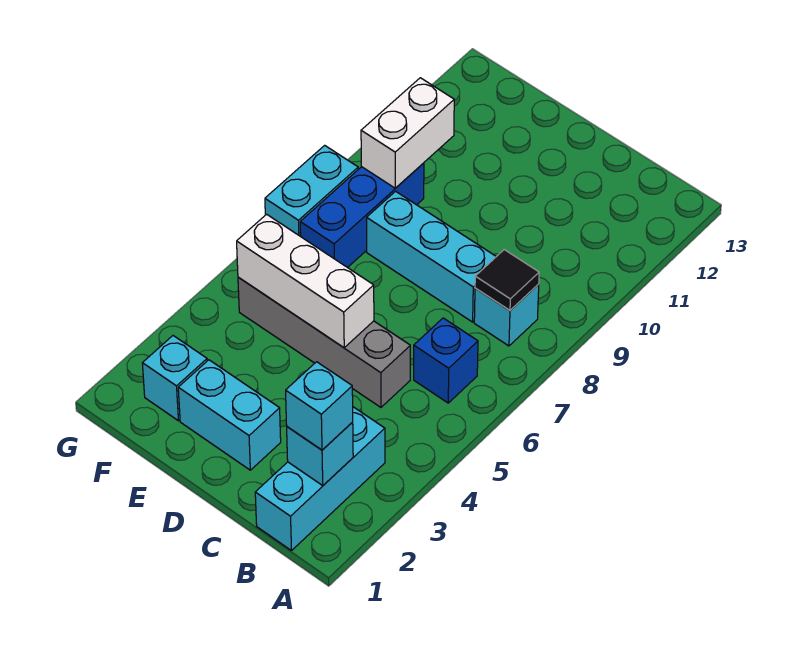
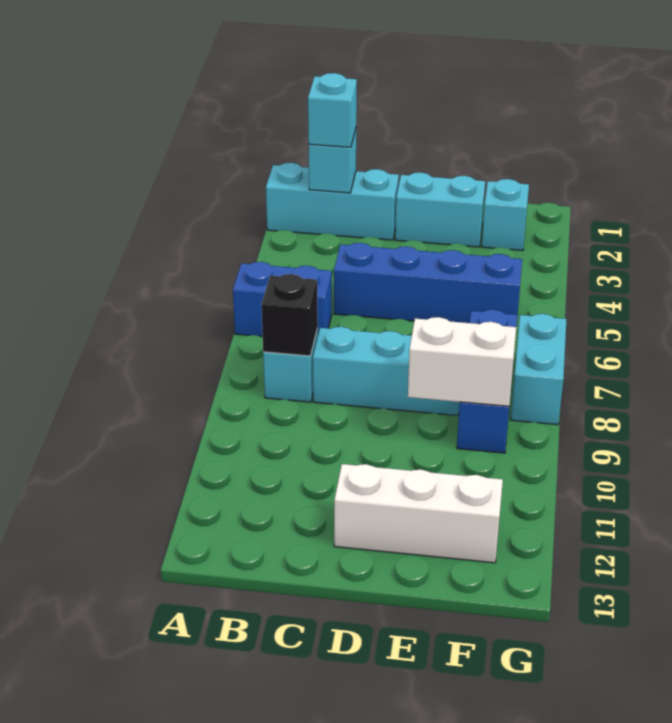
cyan 1x3 brick [255,407,385,551] -> cyan 1x3 brick turned to [266,163,399,240]
blue 1x1 brick [414,318,478,403] -> blue 1x2 brick [233,262,332,337]
black 1x1 tile [475,250,539,310] -> black 1x1 brick [262,274,318,356]
grey 1x4 brick [238,277,410,407] -> blue 1x4 brick [334,243,522,323]
white 1x3 brick [237,214,374,348] -> white 1x3 brick moved to [334,464,503,563]
white 1x2 brick [361,78,454,188] -> white 1x2 brick turned to [408,317,516,406]

